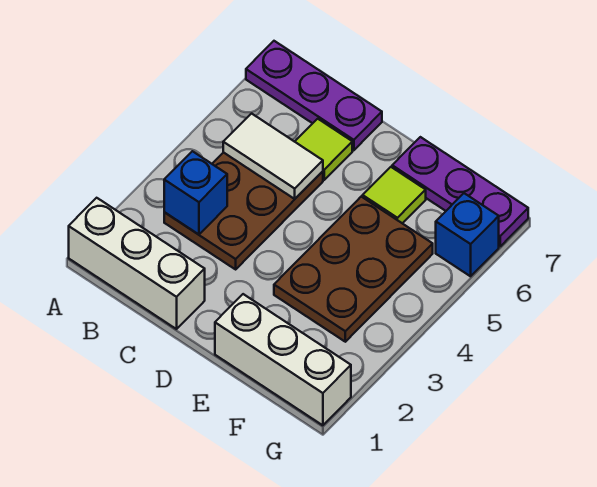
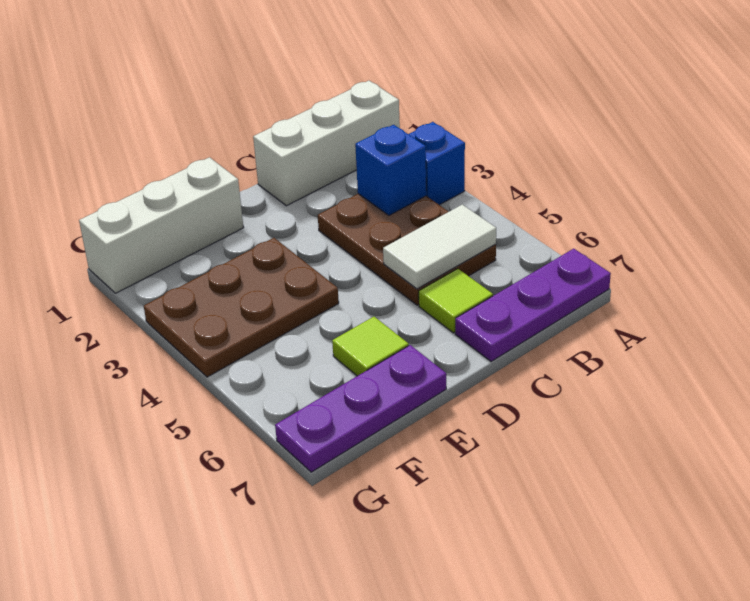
brown 2x3 plate [274,197,433,342] -> brown 2x3 plate turned to [144,238,339,377]
blue 1x1 brick [436,193,499,276] -> blue 1x1 brick moved to [409,122,465,205]

